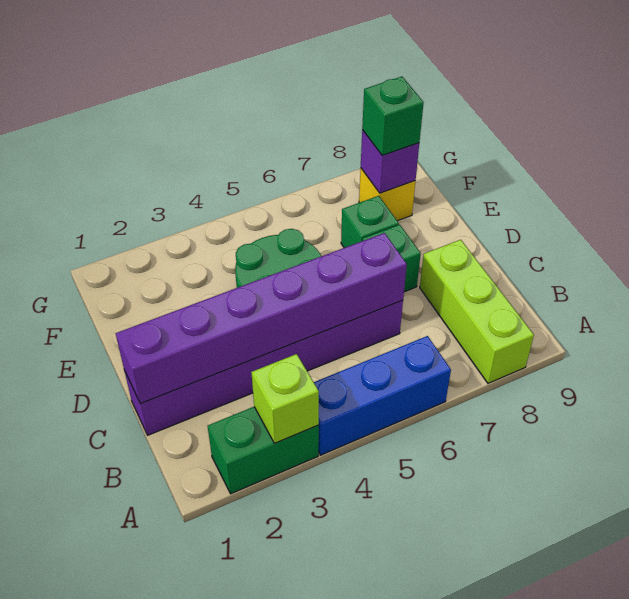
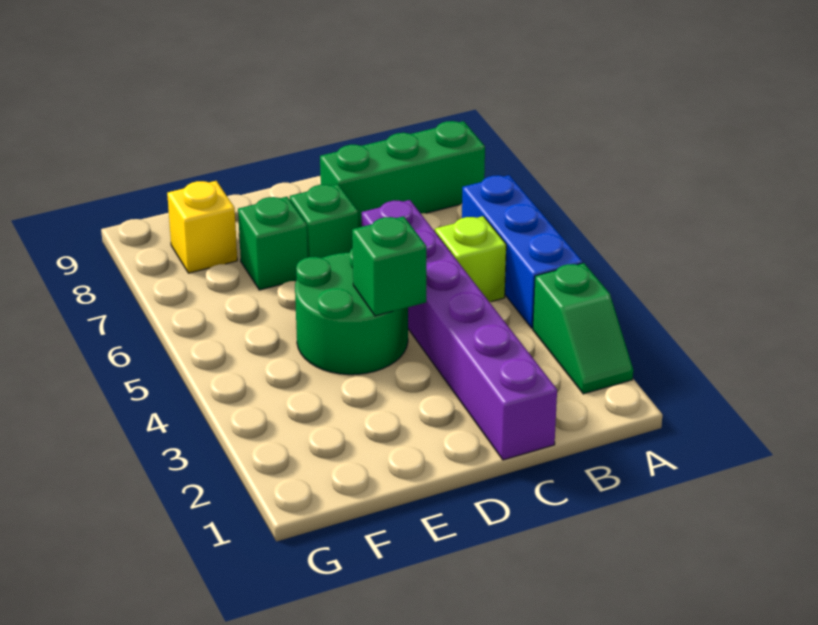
green 1x2 brick [208,407,319,494] -> green 1x2 slope [533,263,633,394]
lime 1x1 brick [251,354,319,443] -> lime 1x1 brick moved to [435,216,506,302]
lime 1x3 brick [420,240,534,383] -> green 1x3 brick [320,121,485,228]
purple 1x6 brick [116,233,407,404] -> none
purple 1x1 brick [361,130,419,193] -> none
green 1x1 brick [362,77,424,155] -> green 1x1 brick moved to [352,216,426,316]

